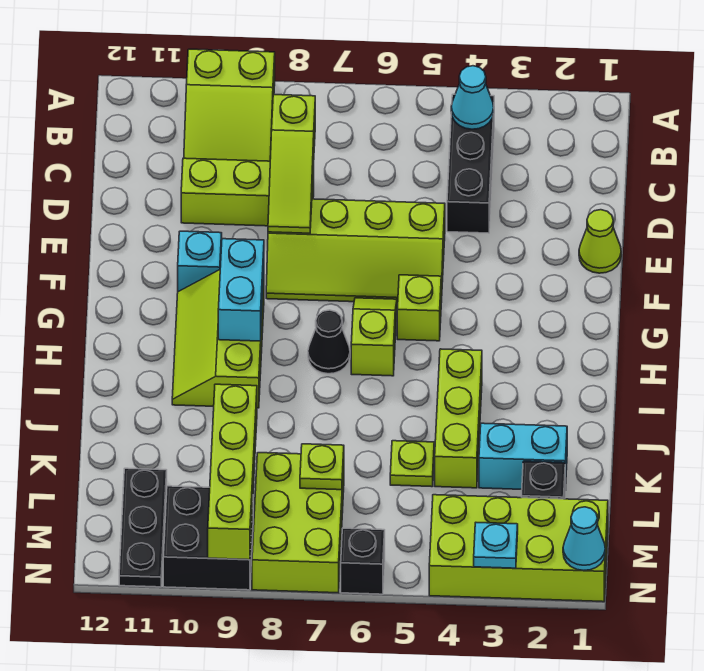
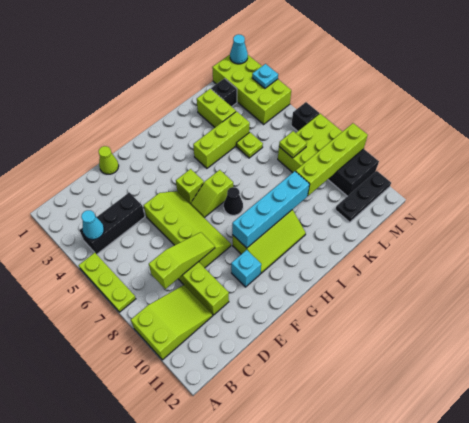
none -> lime 1x3 plate [79,253,136,312]
cyan 1x2 brick [218,239,264,341] -> cyan 1x4 brick [232,171,310,248]
cyan 1x2 brick [479,423,567,490] -> lime 1x2 brick [197,89,236,127]

